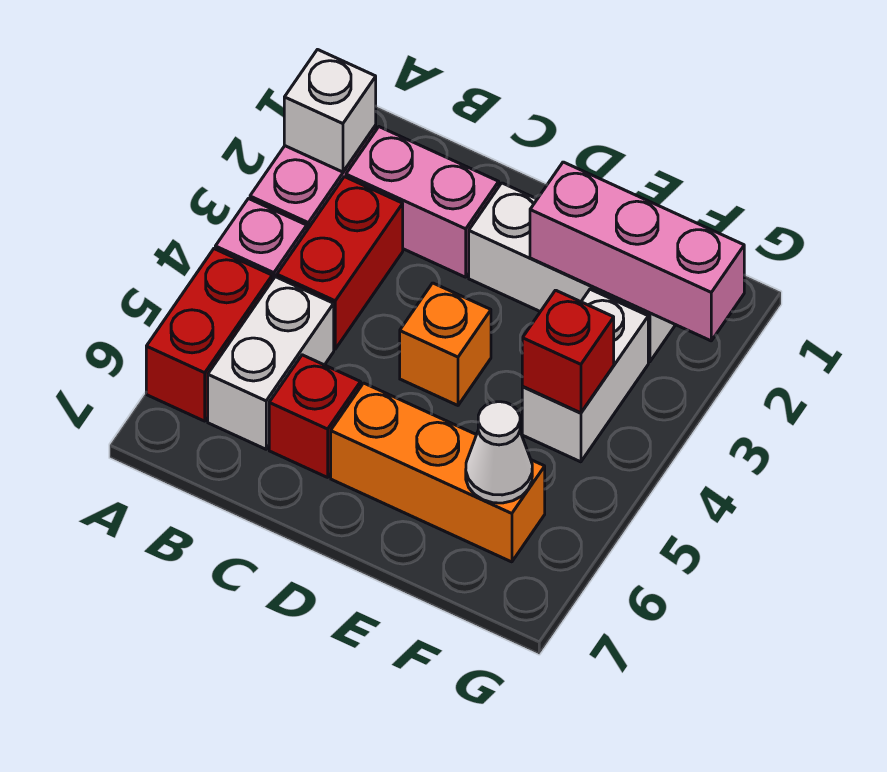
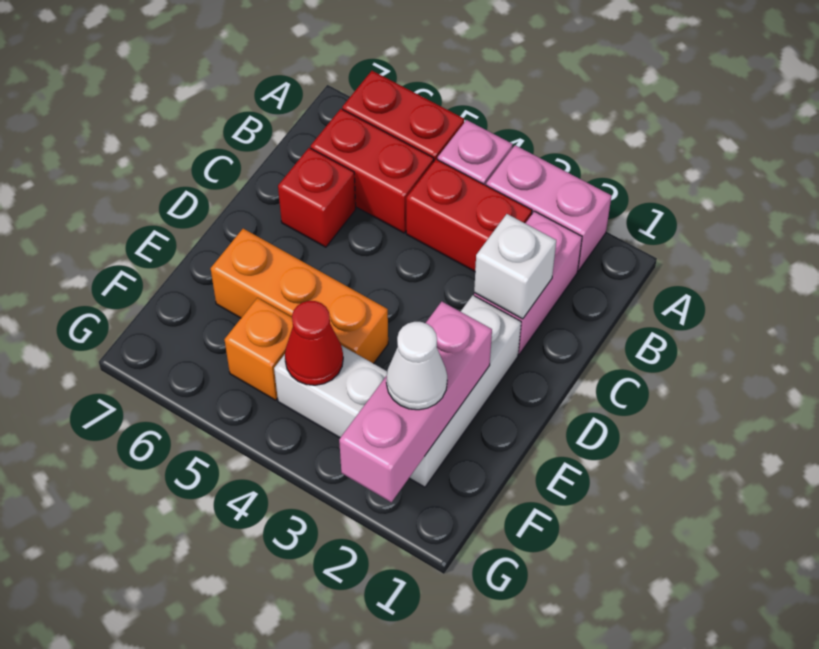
white 1x1 brick [284,50,376,172] -> white 1x1 brick moved to [474,214,556,319]
white 1x2 brick [208,277,334,449] -> red 1x2 brick [311,109,434,233]
orange 1x1 brick [400,283,491,405] -> orange 1x1 brick moved to [224,298,293,400]
orange 1x3 brick [331,383,545,562] -> orange 1x3 brick turned to [211,229,388,364]
red 1x1 brick [522,290,614,413] -> red 1x1 cone [285,301,343,385]
white 1x1 cone [466,402,532,503] -> white 1x1 cone moved to [386,322,447,410]

